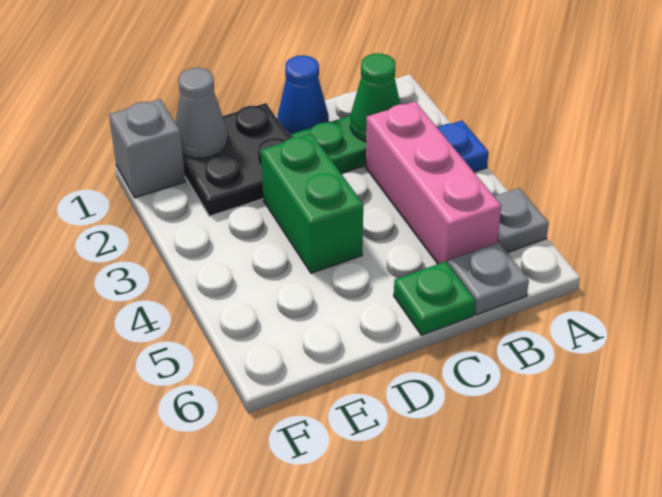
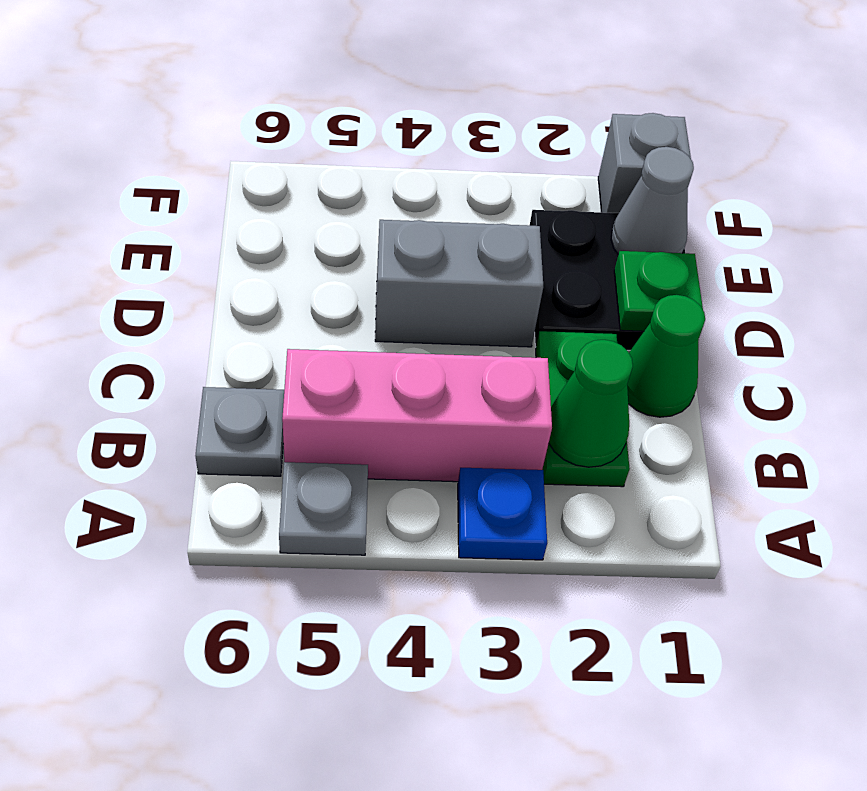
blue 1x1 cone [277,56,329,137] -> green 1x1 cone [627,295,705,417]
green 1x1 plate [394,261,475,335] -> green 1x1 plate moved to [614,251,703,331]
green 1x2 brick [261,134,363,273] -> grey 1x2 brick [375,220,543,347]

